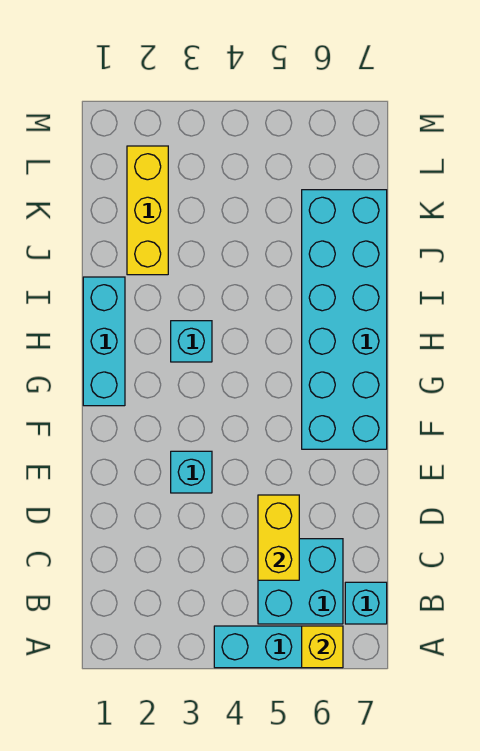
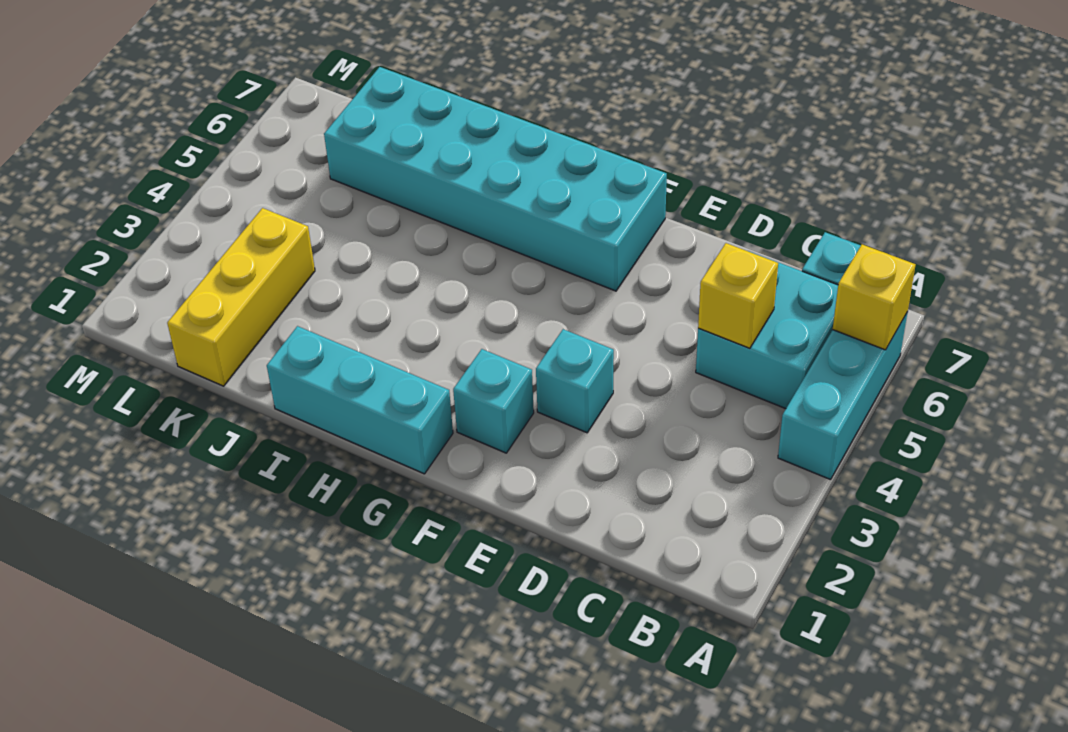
yellow 1x2 brick [258,495,299,580] -> yellow 1x1 brick [698,243,778,348]
cyan 1x1 brick [171,321,212,362] -> cyan 1x1 brick moved to [453,349,534,453]
yellow 1x3 brick [127,146,168,275] -> yellow 1x3 brick turned to [167,208,315,386]

